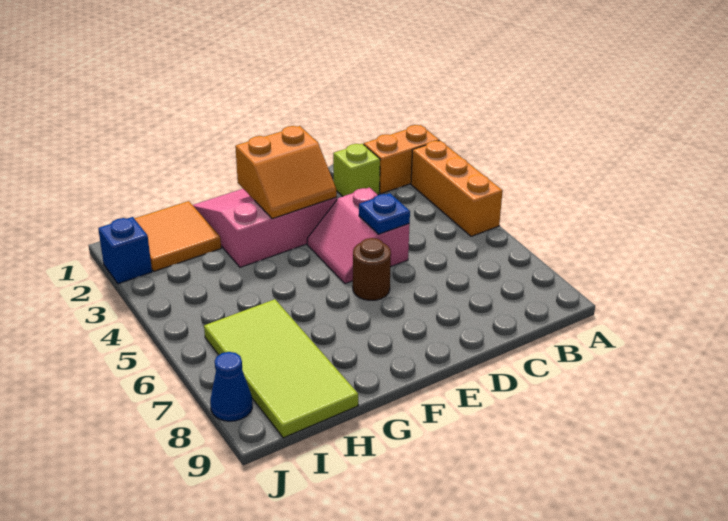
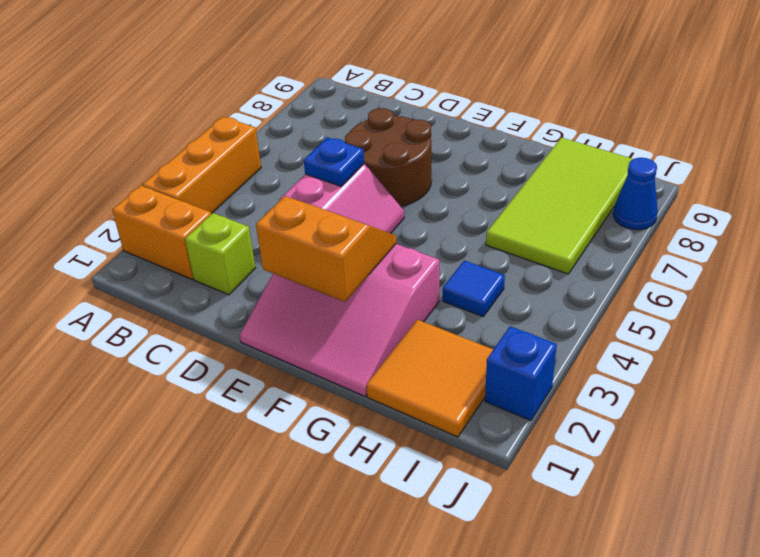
brown 1x1 round brick [353,238,391,300] -> brown 2x2 round brick [345,108,431,206]
none -> blue 1x1 tile [443,261,505,316]

